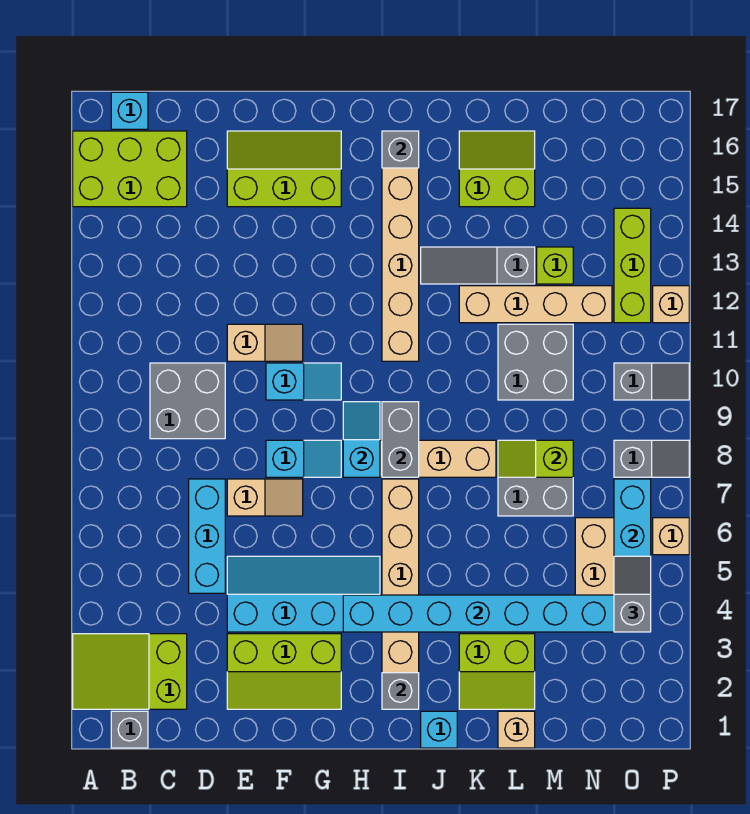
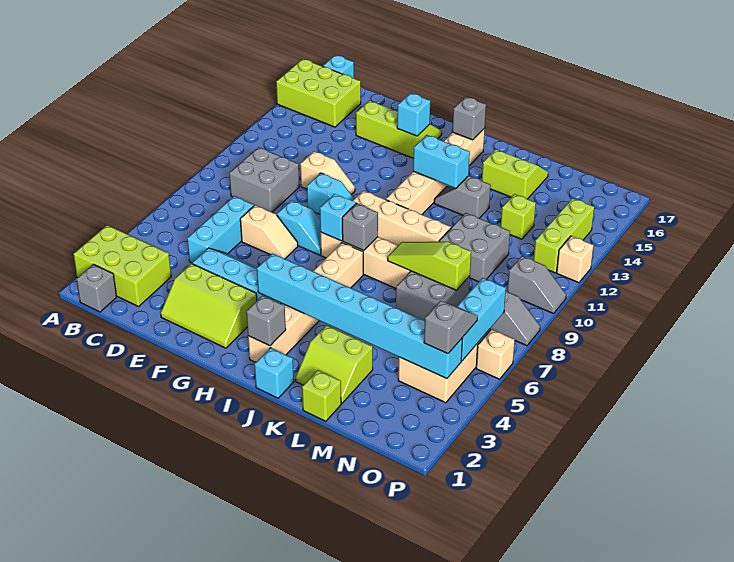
lime 2x3 slope [73,634,187,709] -> lime 2x3 brick [73,225,171,306]
none -> cyan 1x1 brick [397,93,430,136]
grey 1x2 brick [382,402,419,477] -> grey 1x1 brick [342,204,378,251]
none -> cyan 1x2 brick [413,135,470,188]
grey 1x3 slope [421,247,535,284] -> grey 1x2 slope [434,176,491,218]
tan 1x4 brick [459,286,612,323] -> tan 1x4 brick moved to [353,191,451,245]
tan 1x1 brick [498,711,535,748] -> lime 1x1 brick [302,370,341,421]
lime 1x2 slope [498,440,573,477] -> lime 1x3 slope [388,242,471,290]

